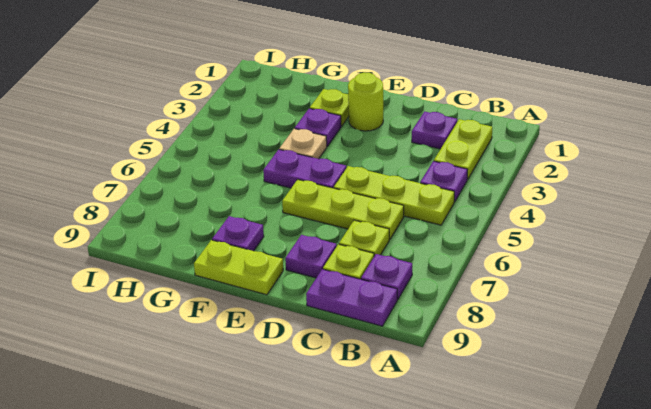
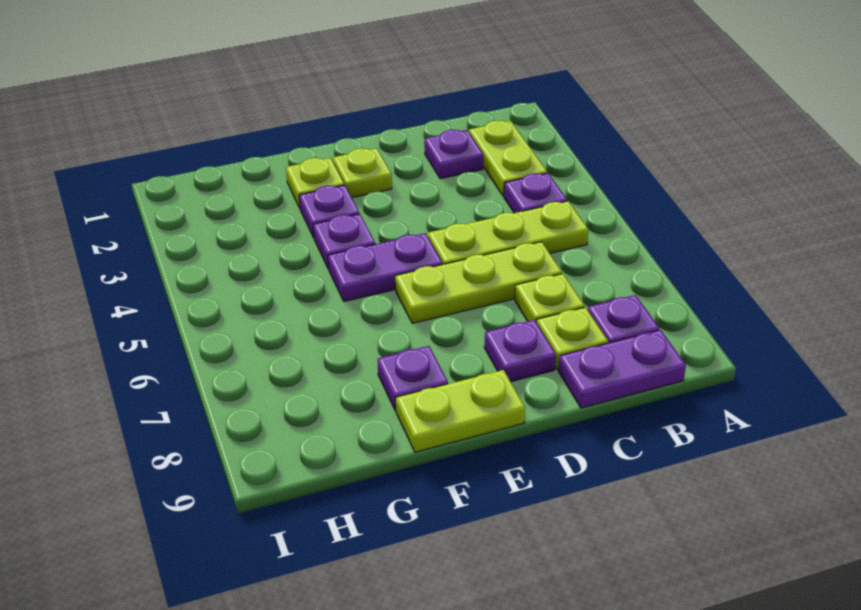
lime 1x1 round brick [348,72,383,131] -> lime 1x1 plate [333,148,392,198]
tan 1x1 plate [279,129,327,159] -> purple 1x1 plate [313,214,375,269]

